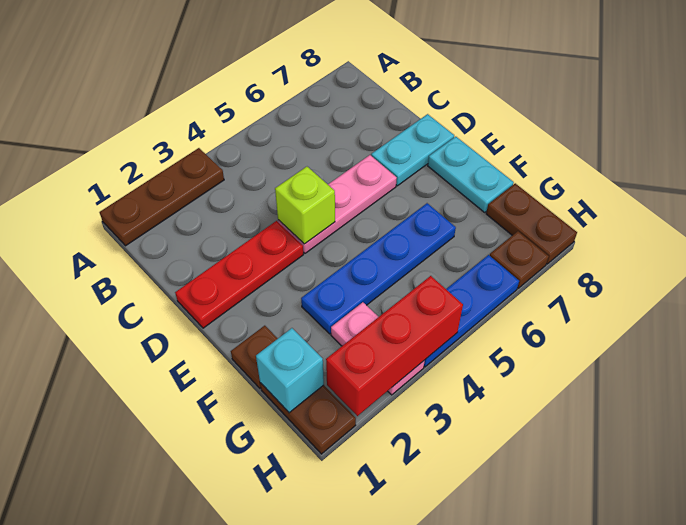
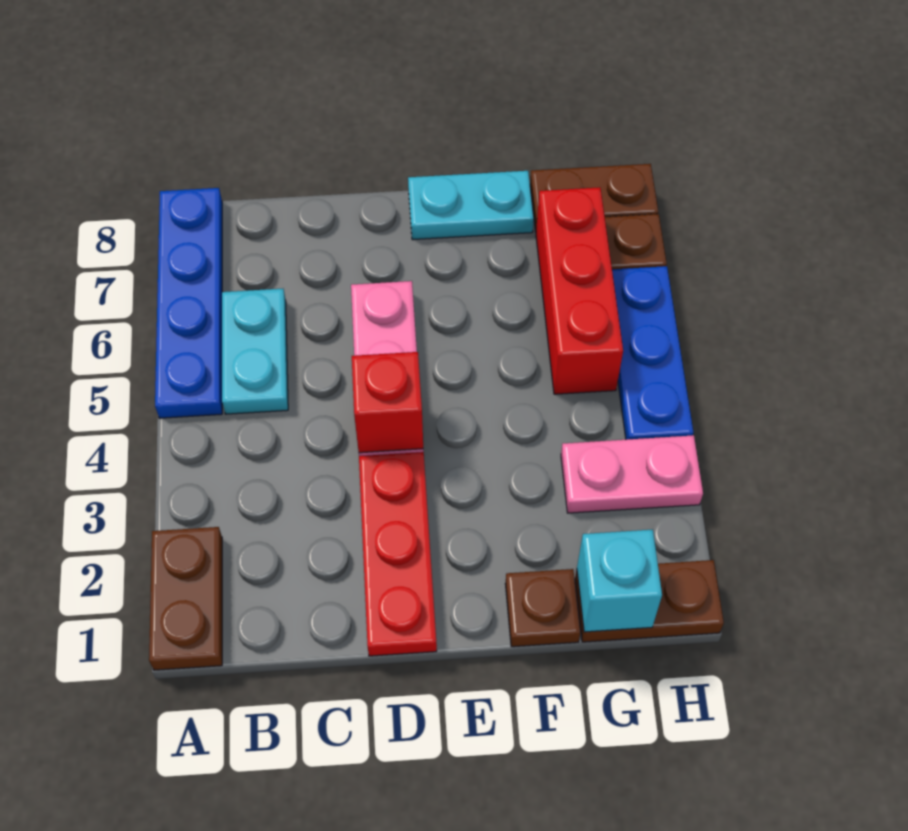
brown 1x3 plate [100,148,224,246] -> brown 1x2 plate [149,527,222,670]
lime 1x1 brick [275,167,335,244] -> red 1x1 brick [352,352,423,453]
cyan 1x2 plate [371,114,454,186] -> cyan 1x2 plate moved to [222,289,288,414]
blue 1x4 plate [301,203,456,334] -> blue 1x4 plate moved to [155,188,222,418]
red 1x3 brick [326,276,463,416] -> red 1x3 brick moved to [536,187,623,394]

